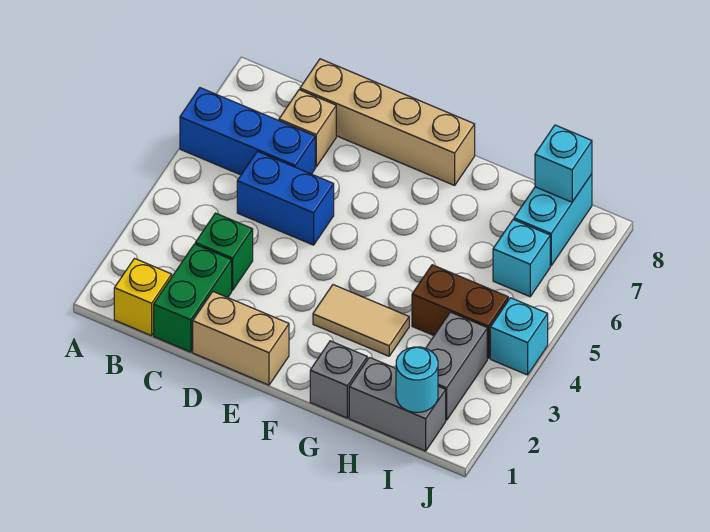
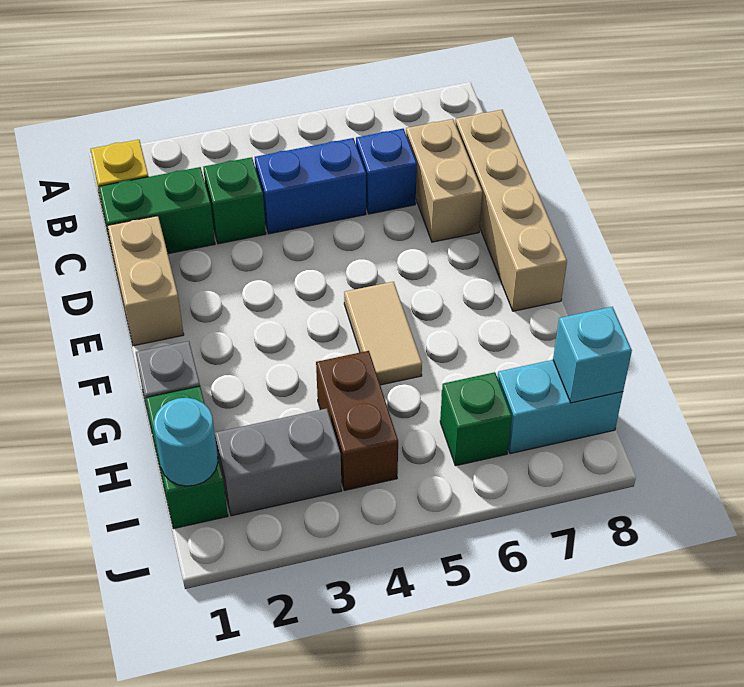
blue 1x3 brick [180,88,315,175] -> blue 1x1 brick [356,129,417,214]
blue 1x2 brick [237,151,334,245] -> blue 1x2 brick turned to [255,138,366,234]
tan 1x1 brick [279,90,336,167] -> tan 1x2 brick [406,119,482,242]
tan 1x2 tile [313,285,409,356] -> tan 1x2 tile moved to [344,282,422,385]
grey 1x2 brick [349,357,446,451] -> green 1x2 brick [146,386,228,529]
cyan 1x1 brick [493,220,550,297] -> green 1x1 brick [440,372,512,466]
cyan 1x1 brick [490,298,548,375] -> none

